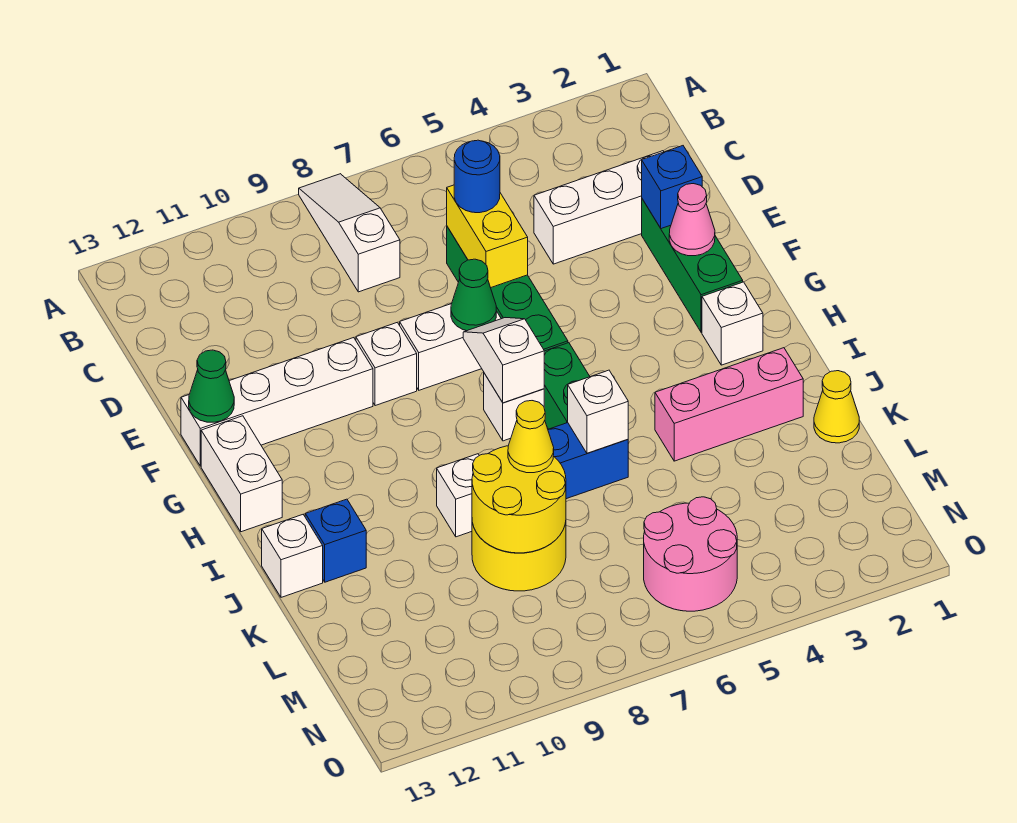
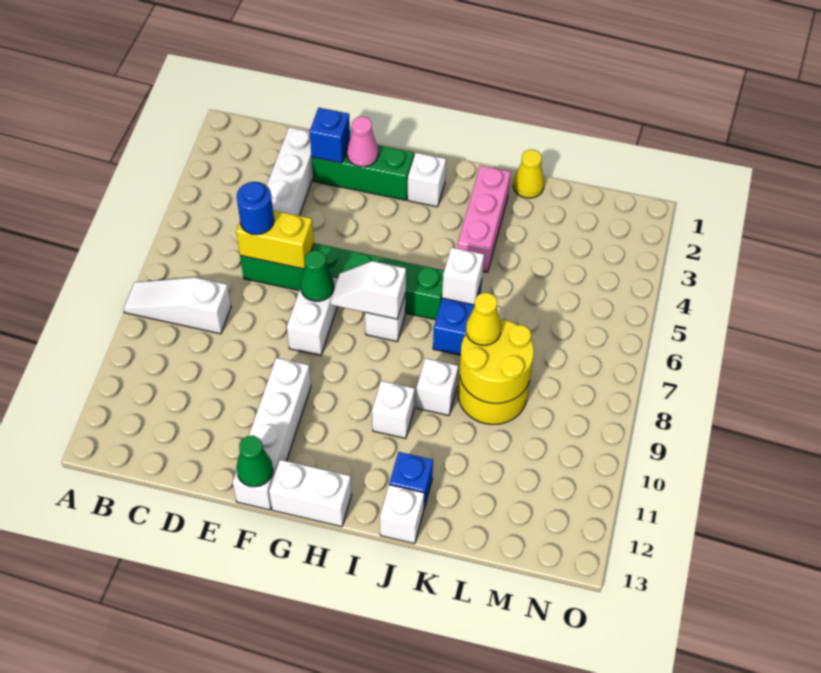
white 1x1 brick [356,322,417,406] -> white 1x1 brick moved to [372,381,415,438]
pink 2x2 round brick [644,497,737,611] -> none

